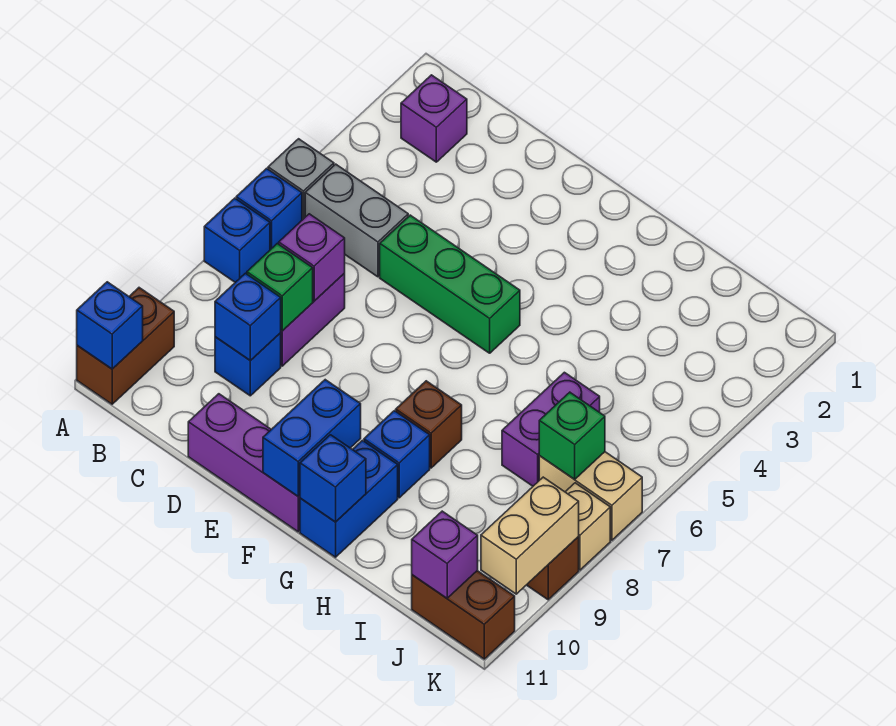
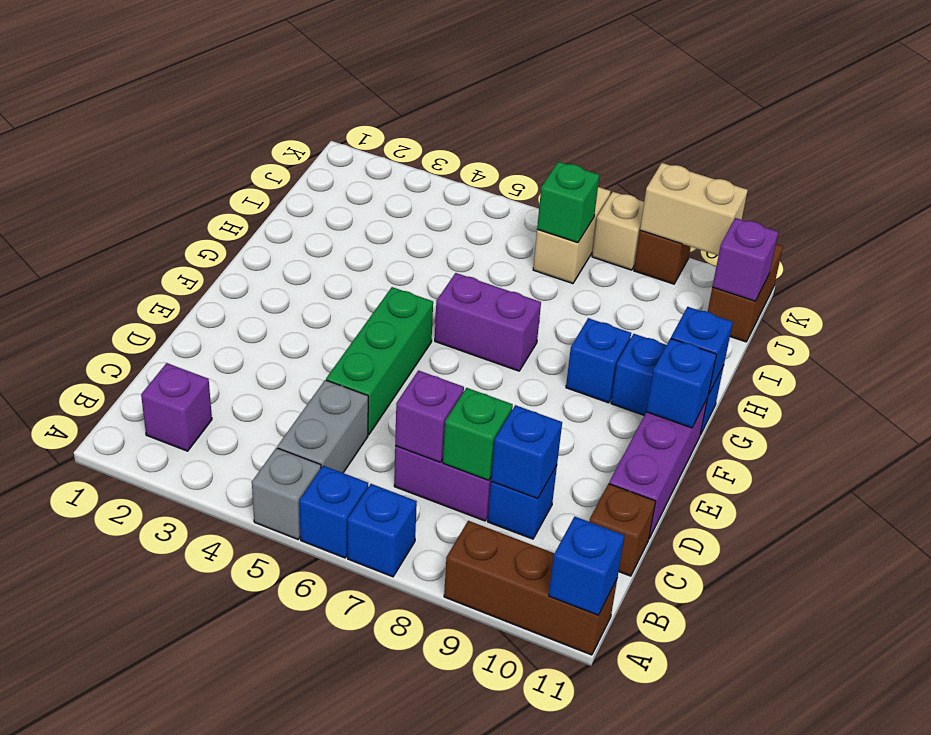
brown 1x2 brick [77,288,174,404] -> brown 1x3 brick [444,521,617,655]
blue 1x2 brick [263,380,361,496] -> blue 1x1 brick [646,338,717,428]
brown 1x1 brick [396,381,462,468] -> brown 1x1 brick moved to [589,484,656,576]
purple 1x2 brick [502,372,600,486] -> purple 1x2 brick moved to [435,273,541,371]

